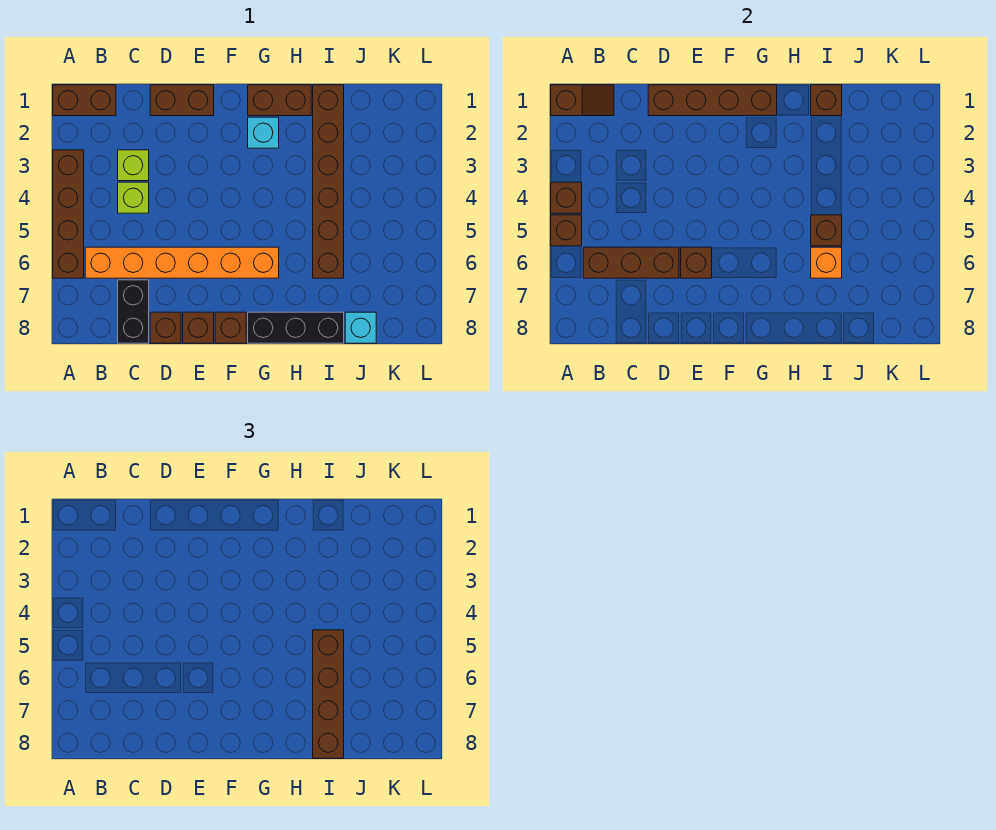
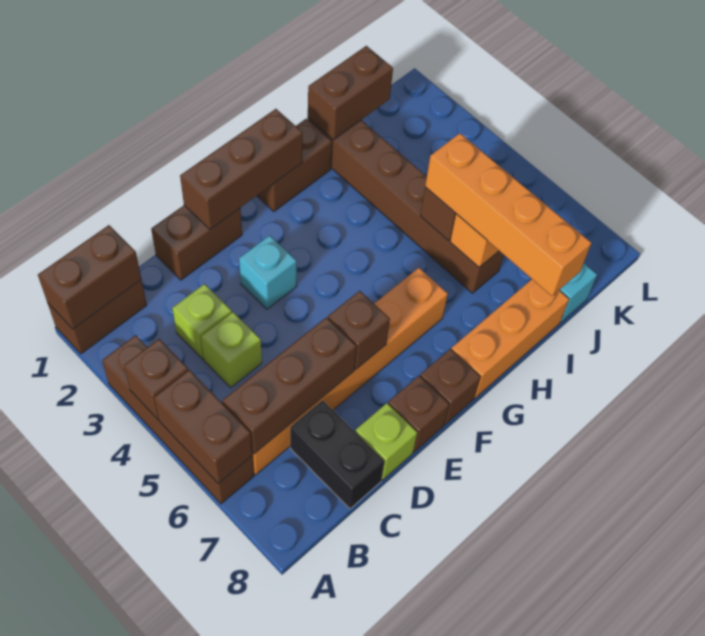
brown 1x2 slope [551,85,614,116] -> brown 1x2 brick [38,225,141,329]
brown 1x1 brick [551,215,582,246] -> brown 1x2 brick [154,370,252,483]
brown 1x4 brick [648,85,777,116] -> brown 1x3 brick [180,109,303,229]
brown 1x1 brick [150,312,181,343] -> lime 1x1 brick [355,403,417,480]
cyan 1x1 brick [248,117,279,148] -> cyan 1x1 brick moved to [239,235,297,309]
black 1x3 brick [248,312,344,343] -> orange 1x3 brick [451,279,569,398]
brown 1x1 brick [811,85,842,116] -> brown 1x2 brick [308,46,393,140]
brown 1x4 brick [313,630,344,758] -> orange 1x4 brick [425,133,591,296]

